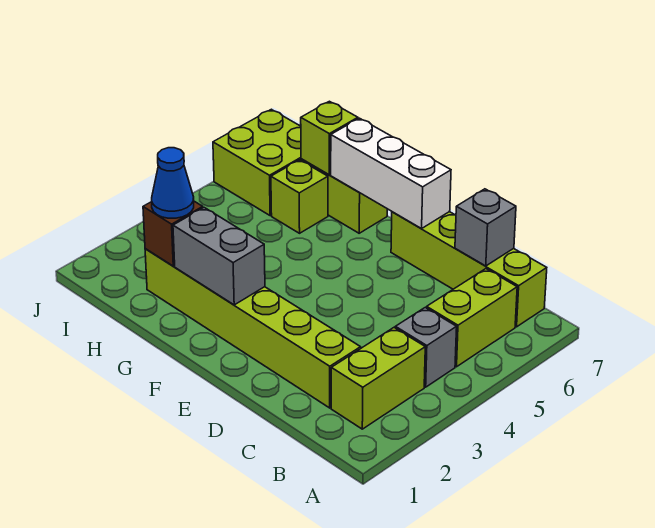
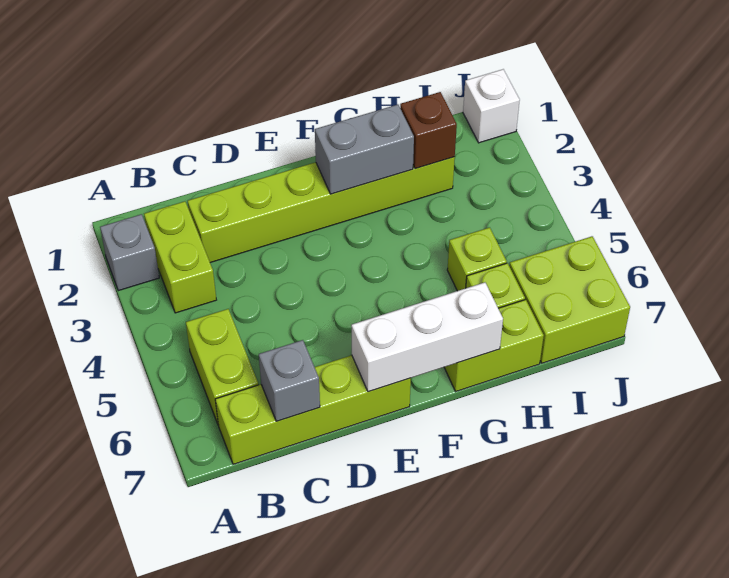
grey 1x1 brick [395,308,457,387] -> grey 1x1 brick moved to [100,214,159,291]
blue 1x1 cone [152,148,194,218] -> none
lime 1x1 brick [301,101,358,175] -> lime 1x1 brick moved to [447,227,507,291]
none -> white 1x1 brick [463,69,520,143]

